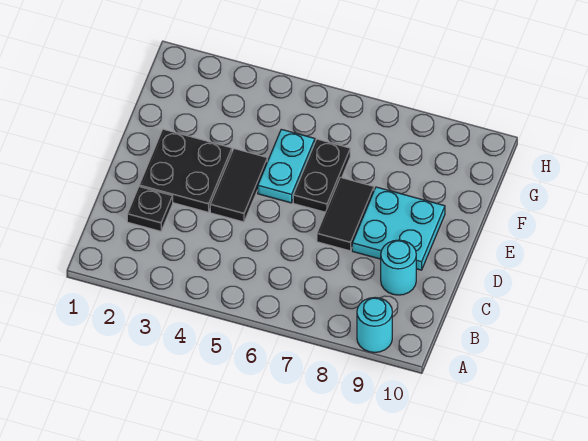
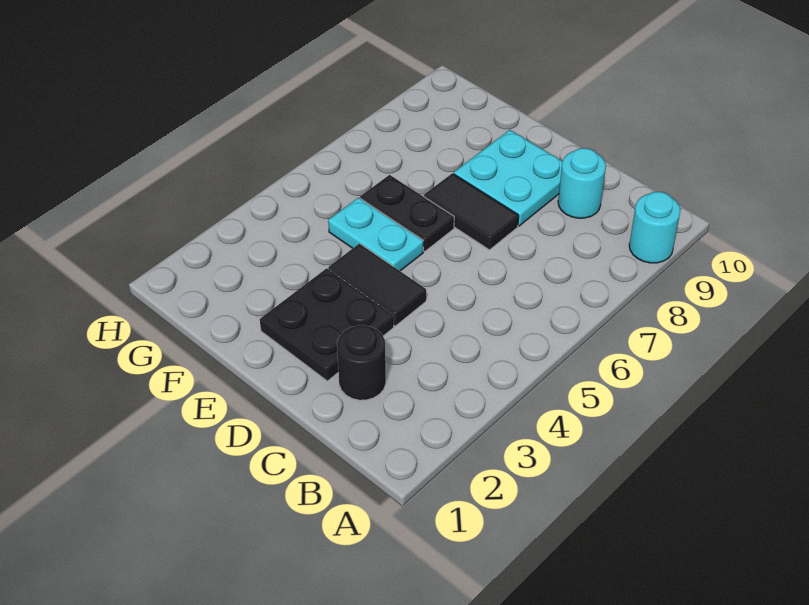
black 1x1 plate [127,187,173,231] -> black 1x1 round brick [337,325,386,400]

